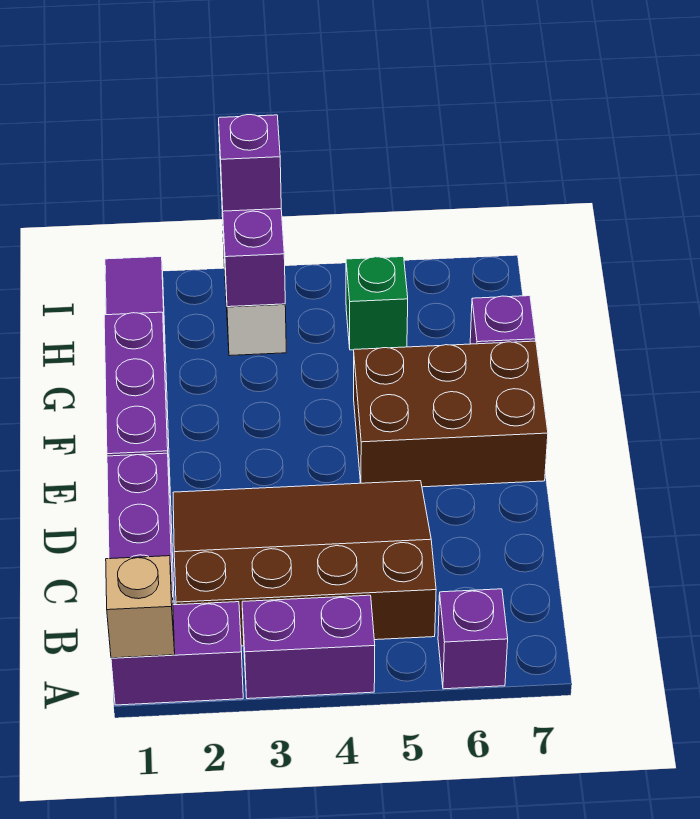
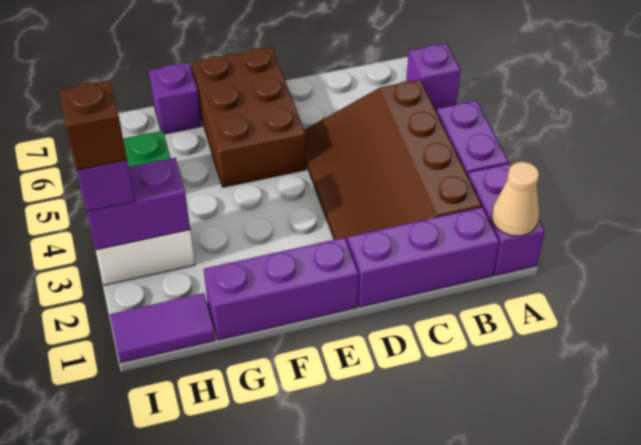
tan 1x1 brick [106,556,175,658] -> tan 1x1 cone [492,162,539,236]
none -> brown 1x1 brick [59,80,127,170]

